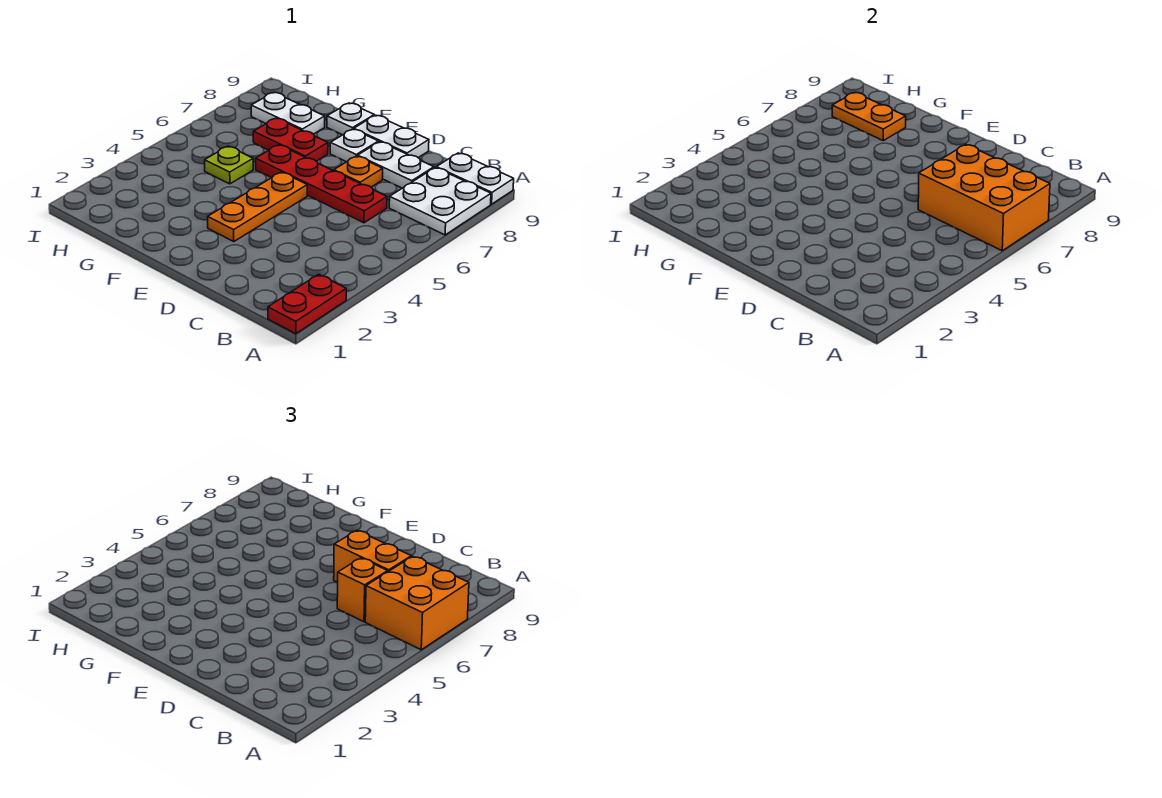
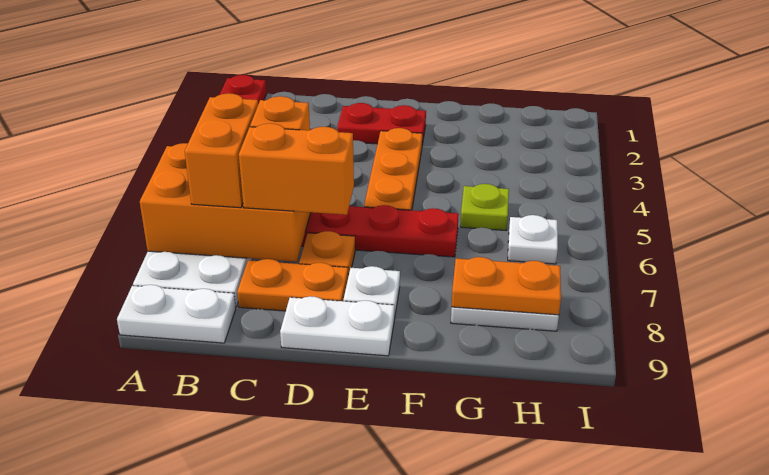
orange 2x2 brick [365,557,469,650] -> orange 1x2 brick [185,93,258,208]
white 1x2 plate [358,142,434,188] -> orange 1x2 plate [237,259,348,311]
red 1x2 plate [253,118,328,161] -> red 1x2 plate moved to [337,103,426,144]
white 1x1 plate [327,103,374,135] -> white 1x1 plate moved to [508,215,558,264]

